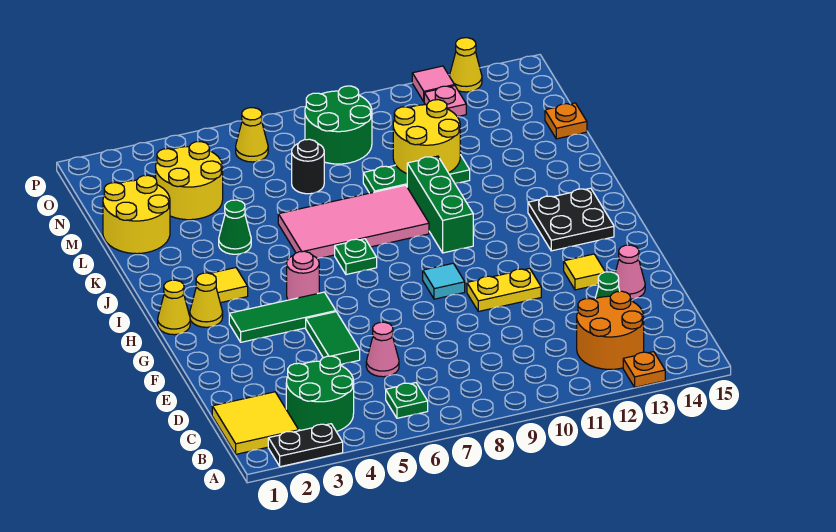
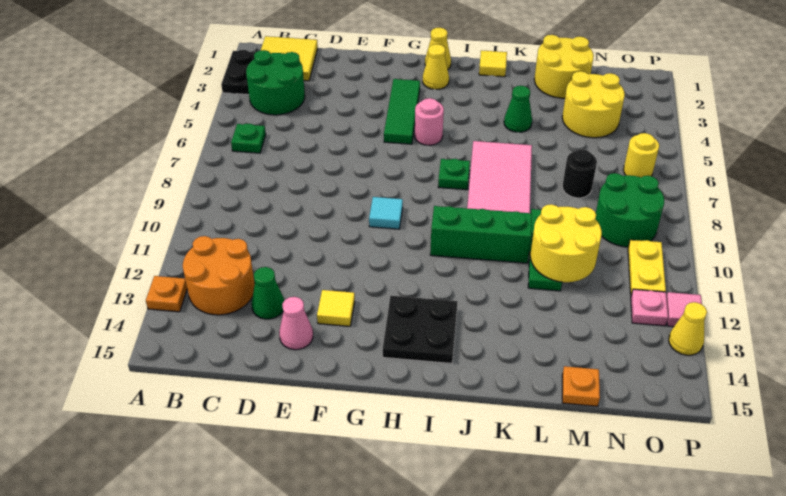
pink 1x1 cone [366,322,399,377] -> none
green 1x2 tile [306,312,360,365] -> none
yellow 1x2 plate [467,268,541,311] -> yellow 1x2 plate moved to [628,240,666,295]
yellow 1x1 tile [210,268,248,303] -> yellow 1x1 tile moved to [479,50,507,77]
yellow 1x1 cone [236,108,268,162] -> yellow 1x1 round brick [623,133,659,177]

